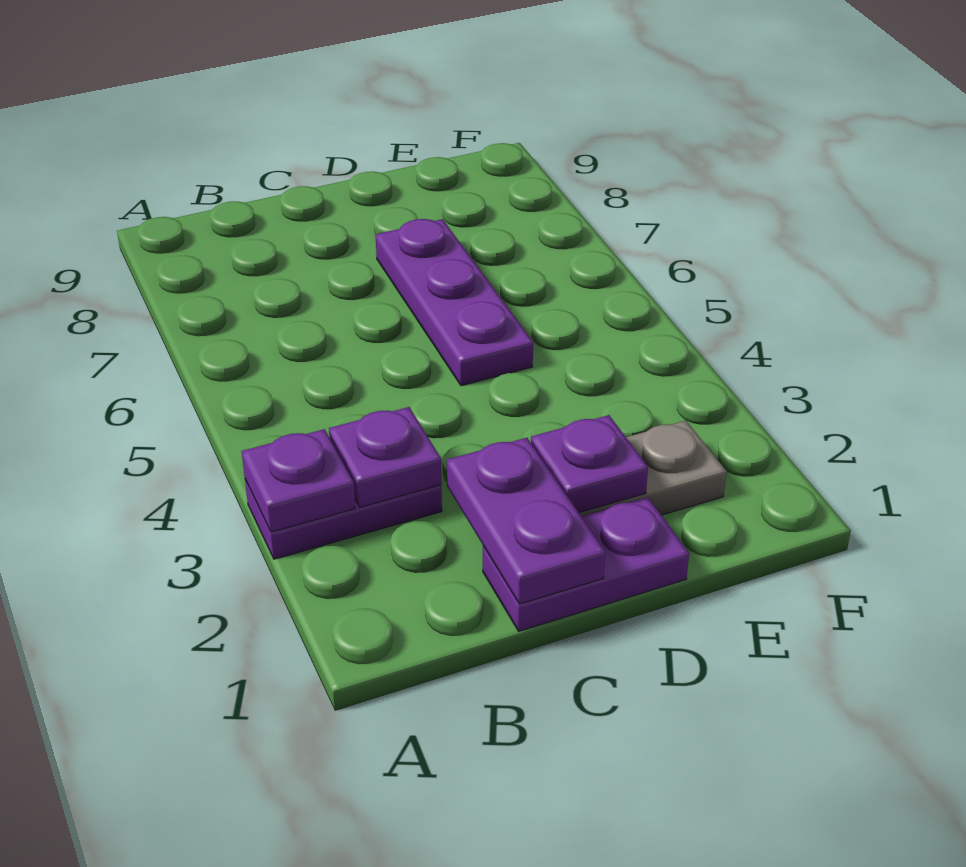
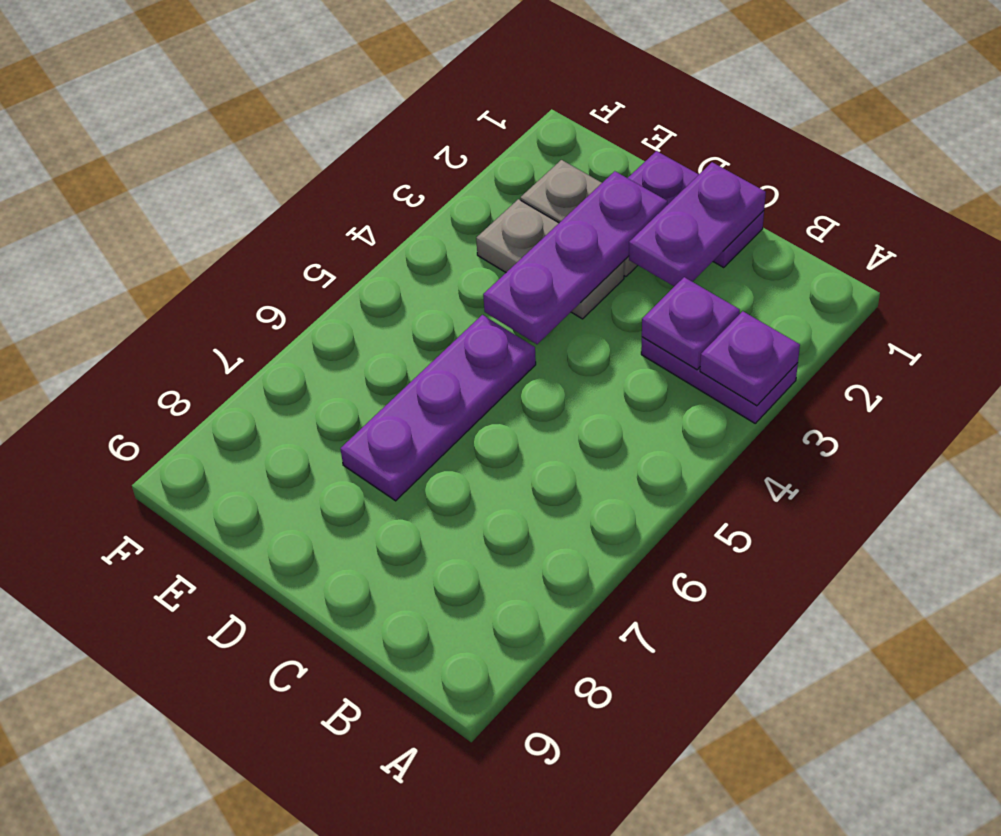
purple 1x1 plate [531,415,648,513] -> purple 1x3 plate [483,171,667,344]
none -> grey 1x2 plate [476,199,624,319]

